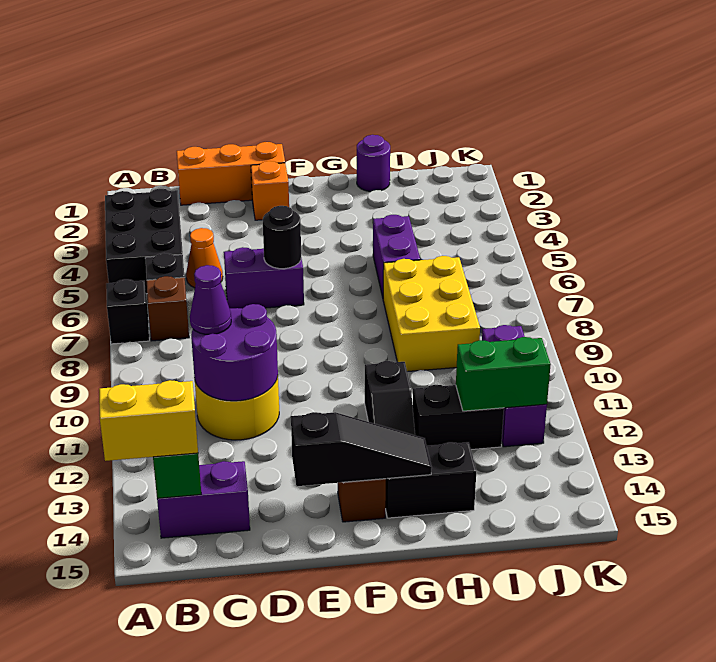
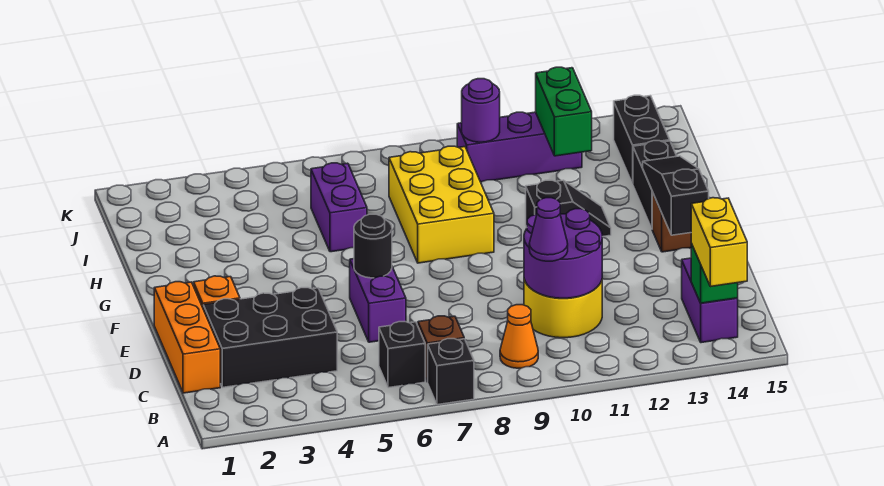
black 2x3 brick [105,189,183,294] -> black 2x3 brick moved to [203,288,337,387]
orange 1x1 cone [186,228,223,288] -> orange 1x1 cone moved to [500,305,538,368]
purple 1x1 round brick [357,135,390,192] -> purple 1x1 round brick moved to [462,79,500,142]
purple 1x2 brick [373,215,420,297] -> purple 1x2 brick turned to [311,163,367,252]
yellow 2x3 brick [383,256,480,372] -> yellow 2x3 brick turned to [389,146,494,263]
black 1x2 brick [413,385,504,449] -> black 1x2 brick moved to [614,95,670,184]

